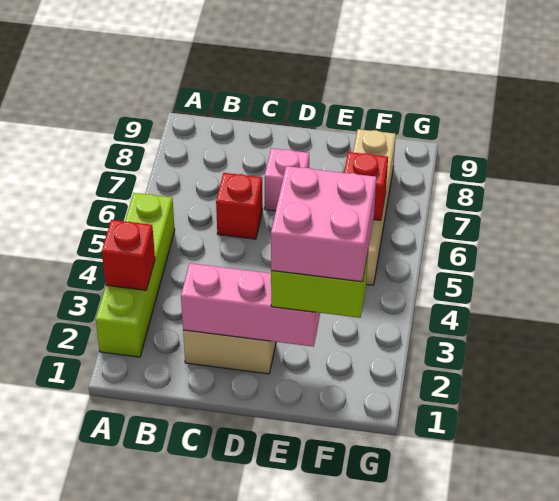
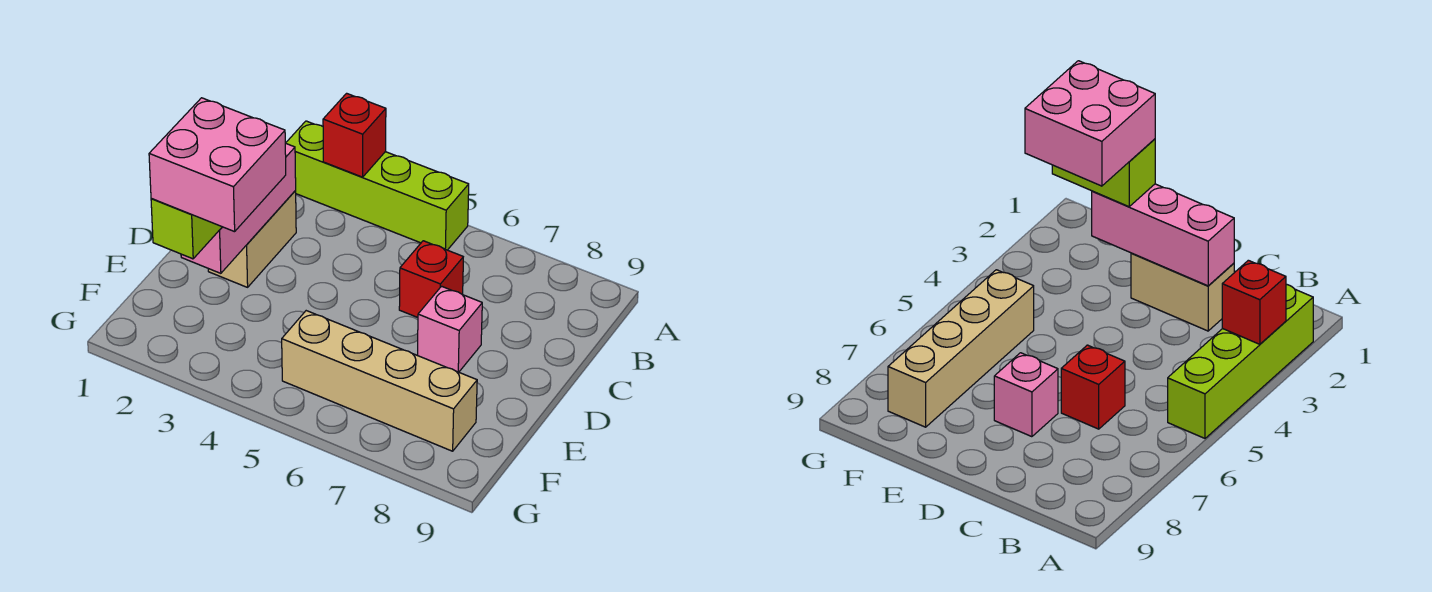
red 1x1 brick [344,152,388,220] -> none

